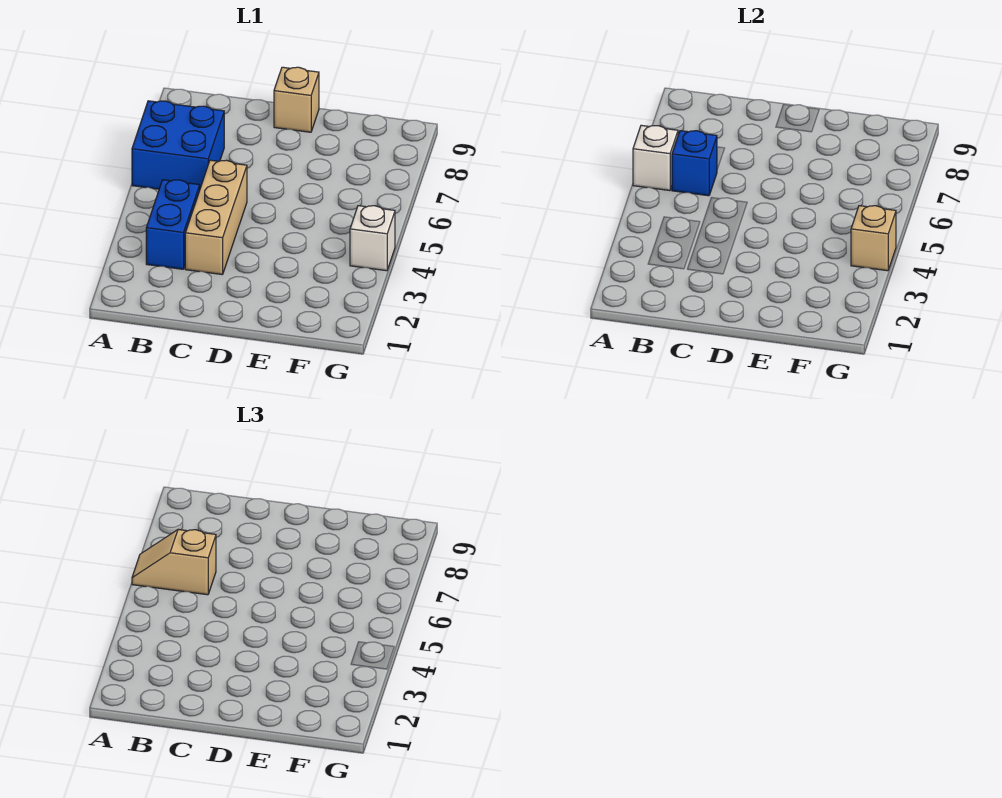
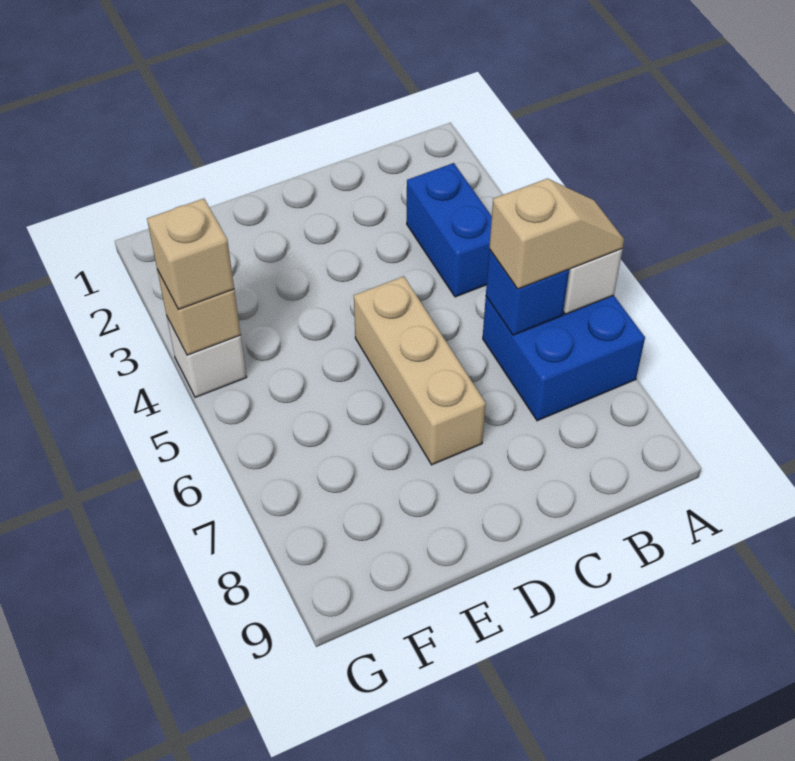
tan 1x3 brick [185,160,247,275] -> tan 1x3 brick moved to [354,276,486,465]
tan 1x1 brick [274,67,319,132] -> tan 1x1 brick moved to [147,199,234,309]

